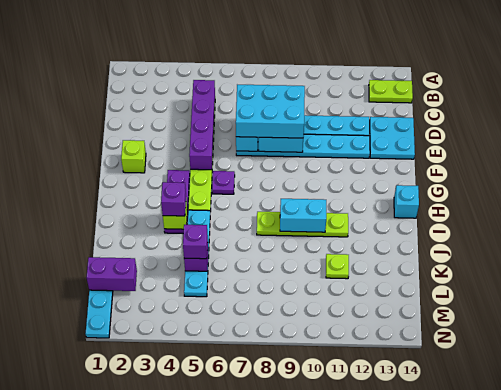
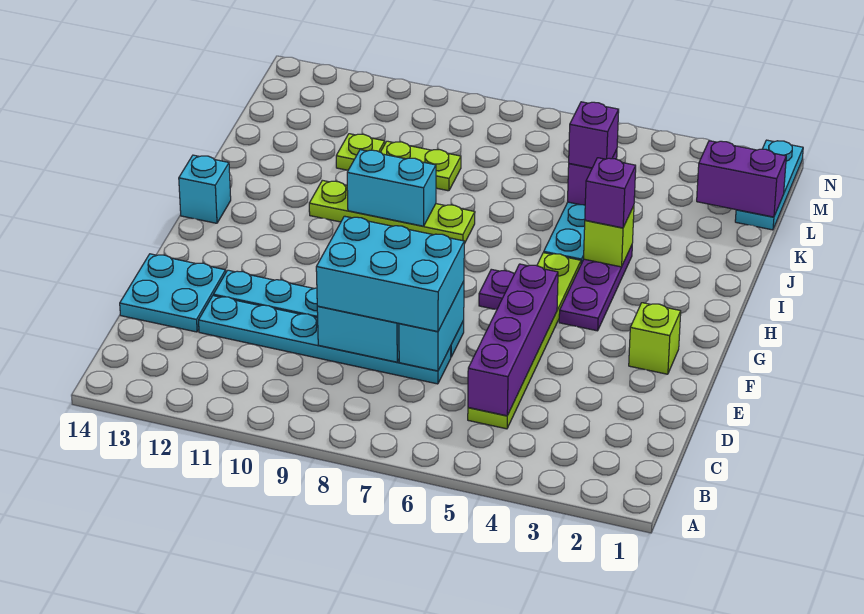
lime 1x2 plate [369,80,413,103] -> lime 1x2 plate moved to [381,141,461,191]

